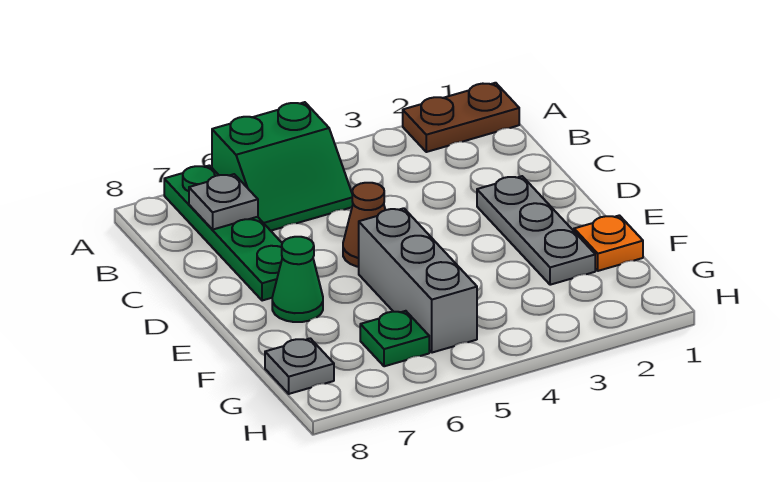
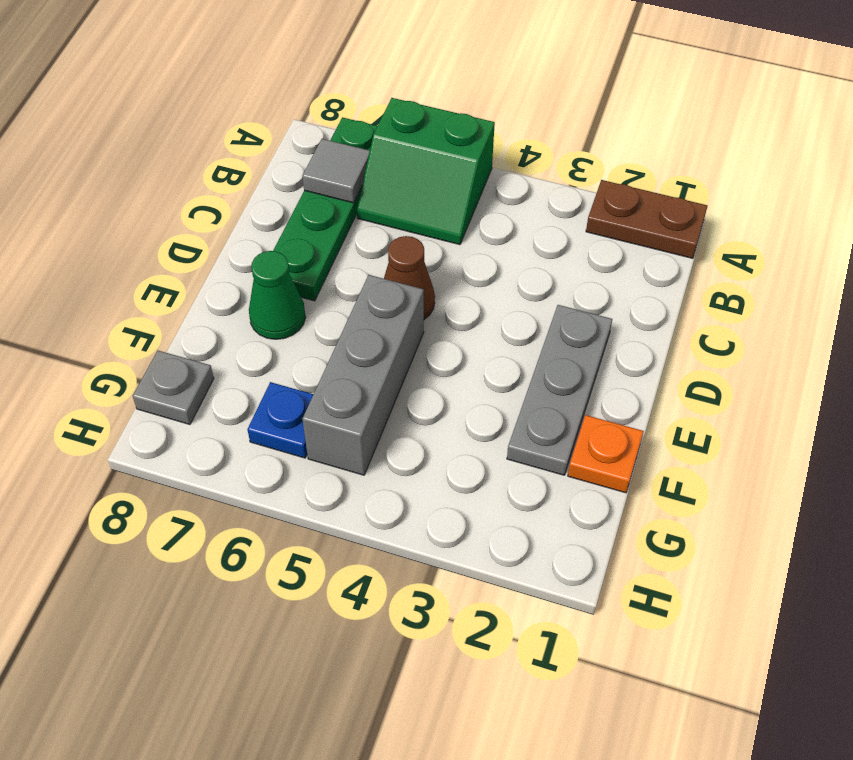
grey 1x1 plate [189,174,258,229] -> grey 1x1 tile [303,139,370,203]
green 1x1 plate [360,311,429,366] -> blue 1x1 plate [247,382,313,458]

